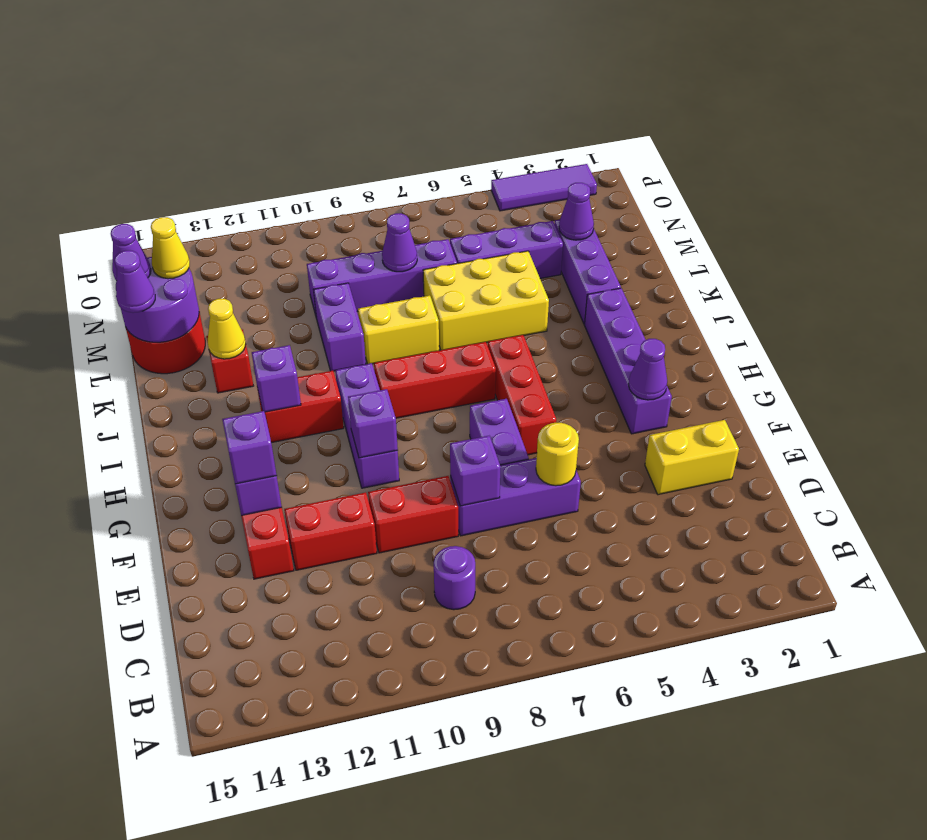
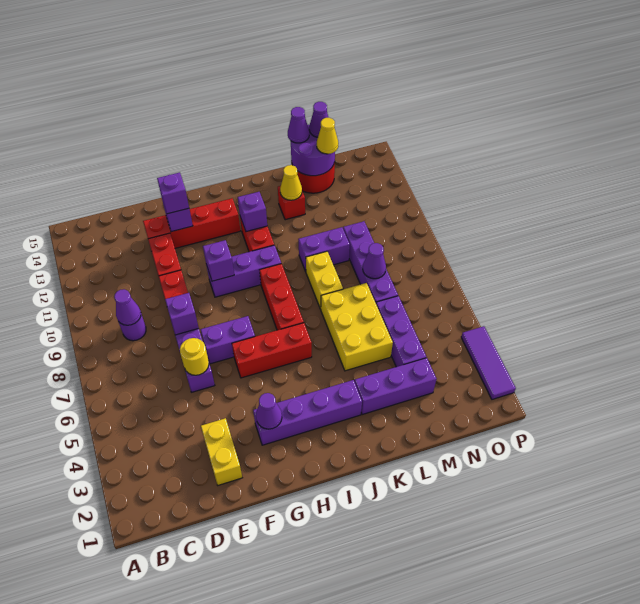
purple 1x1 cone [559,183,594,240] -> purple 1x1 cone moved to [114,289,141,325]

